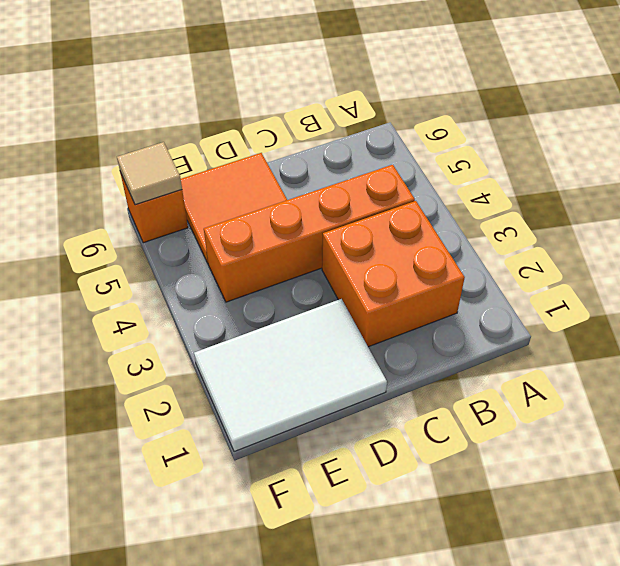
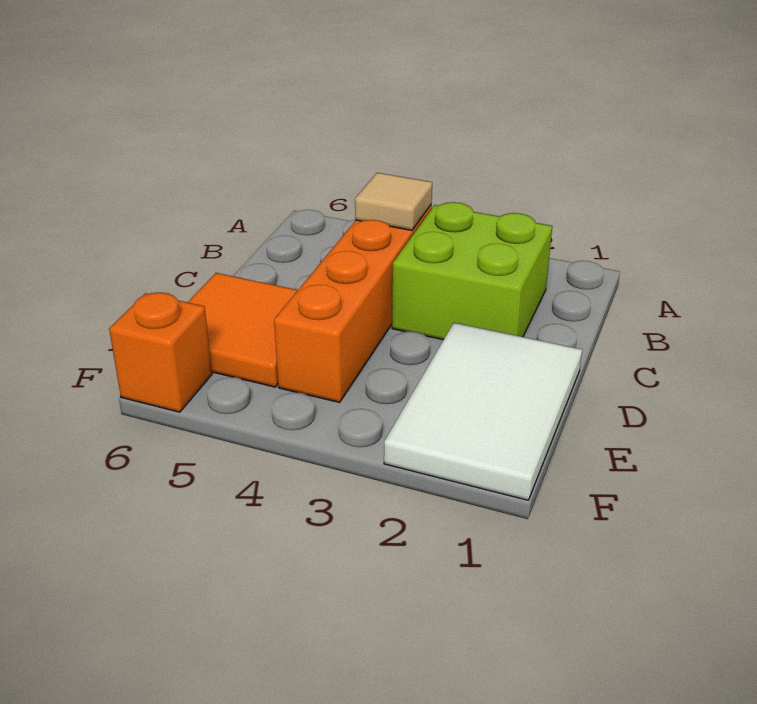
orange 2x2 brick [322,201,465,347] -> lime 2x2 brick [392,202,552,340]
tan 1x1 tile [117,142,182,205] -> tan 1x1 tile moved to [355,173,432,230]

